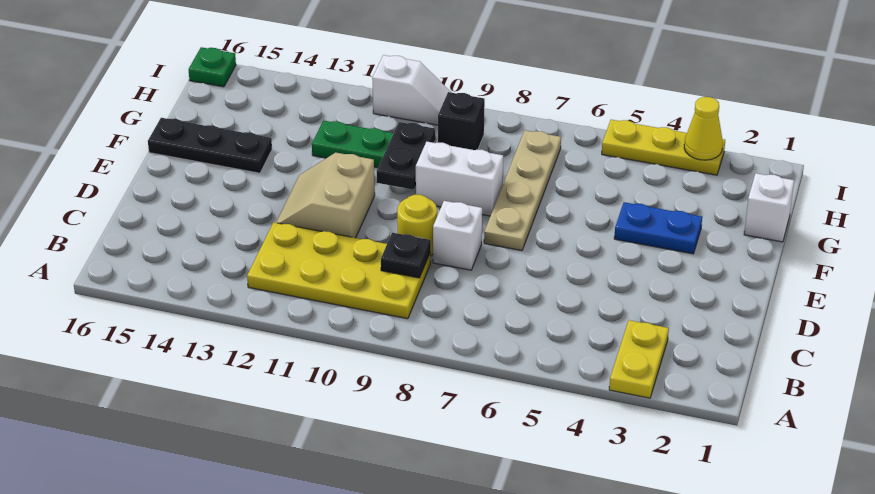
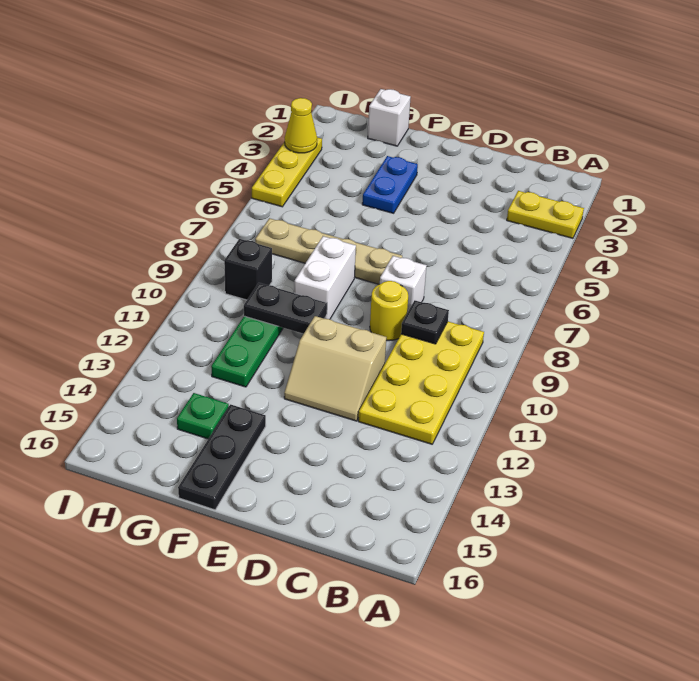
white 1x2 slope [372,55,452,125] -> none
green 1x1 plate [189,47,236,87] -> green 1x1 plate moved to [177,393,229,439]

